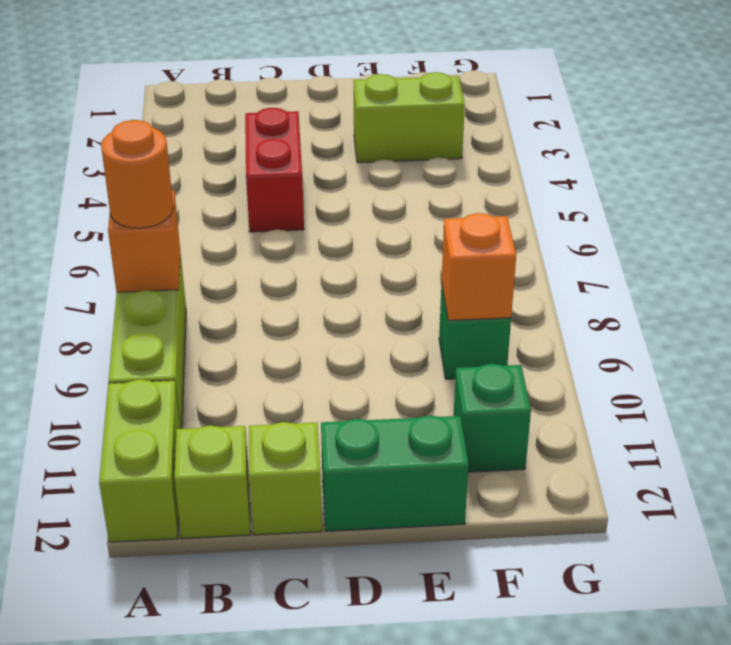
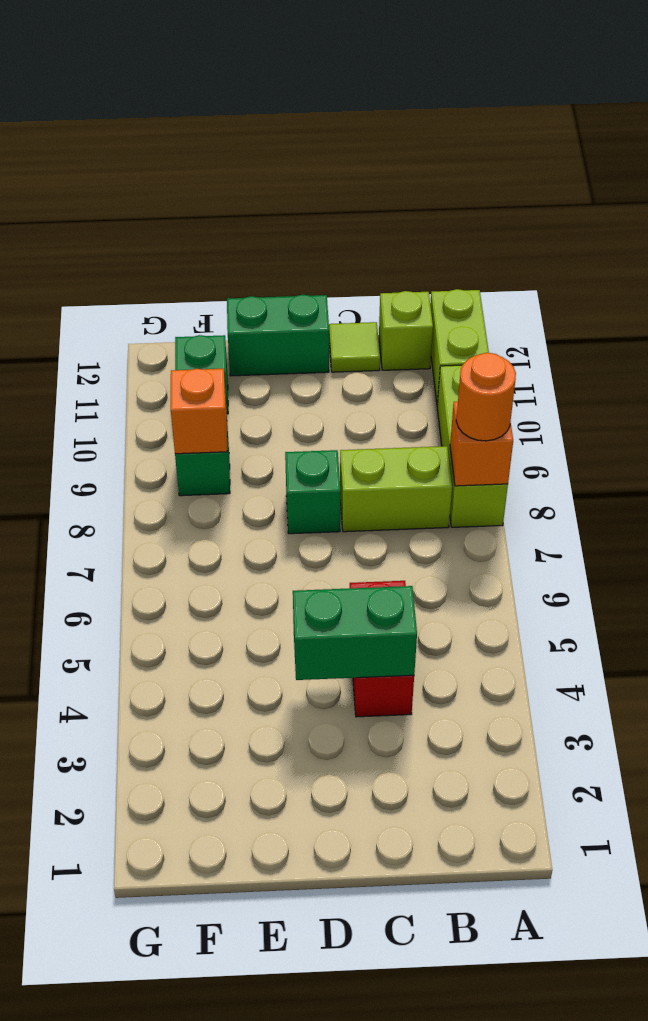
none -> green 1x2 brick [293,586,417,680]
lime 1x1 brick [249,422,322,535] -> lime 1x1 tile [329,322,380,372]
none -> green 1x1 brick [285,450,341,534]
lime 1x2 brick [354,72,465,163] -> lime 1x2 brick moved to [340,446,452,532]

